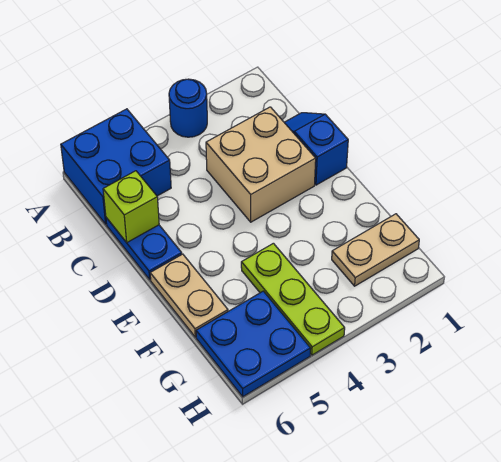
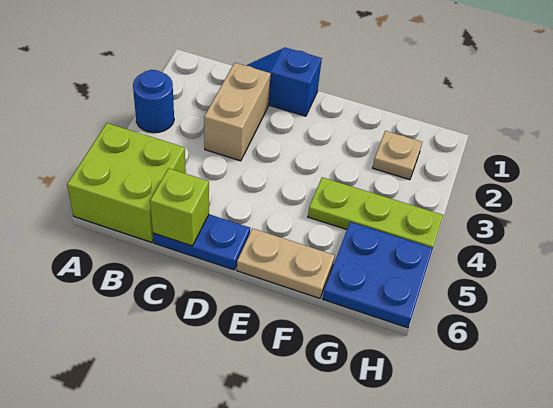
blue 2x2 brick [61,109,171,224] -> lime 2x2 brick [67,123,186,242]
tan 2x2 brick [206,107,316,222] -> tan 1x2 brick [204,63,271,161]
tan 1x2 plate [332,214,419,286] -> tan 1x1 plate [373,131,422,180]

